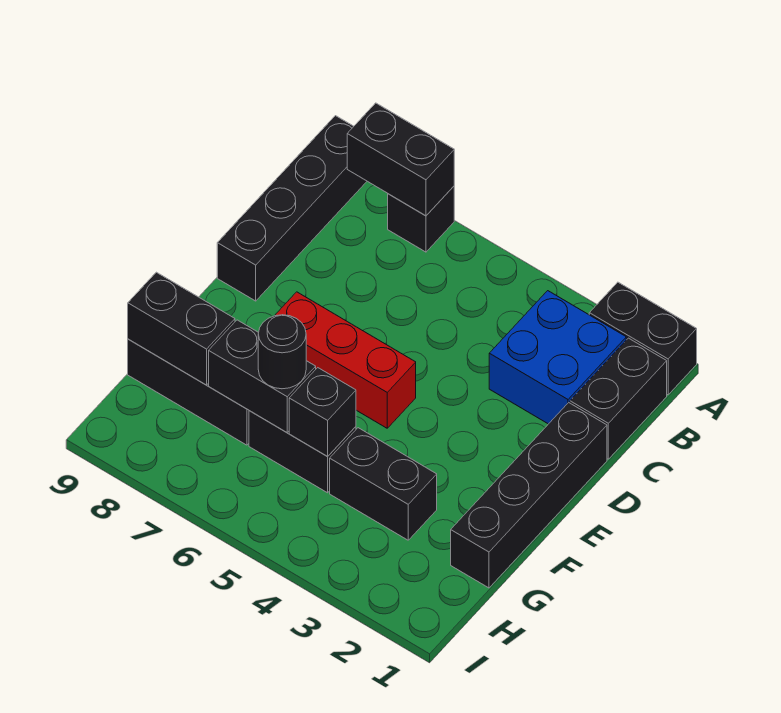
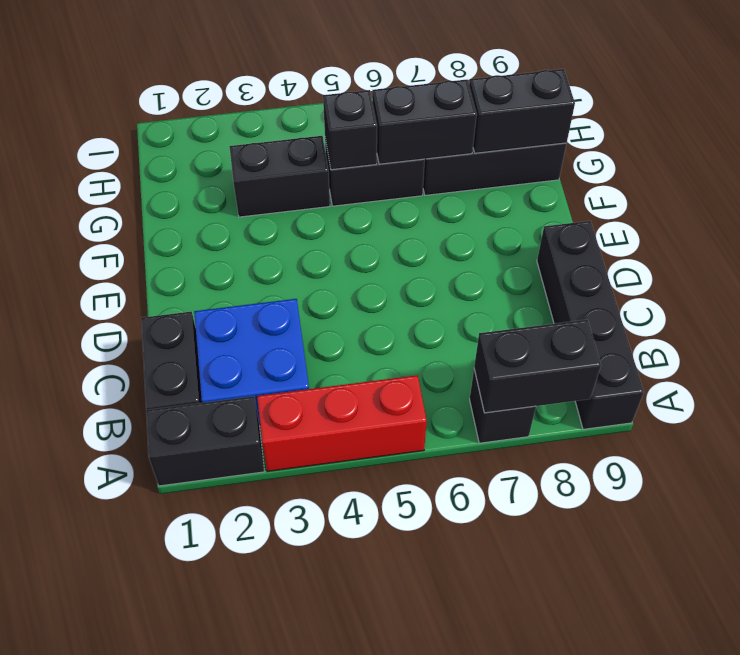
black 1x4 brick [451,403,607,588] -> none
red 1x3 brick [275,292,416,428] -> red 1x3 brick moved to [257,375,427,472]
black 1x1 round brick [258,315,306,389] -> none

